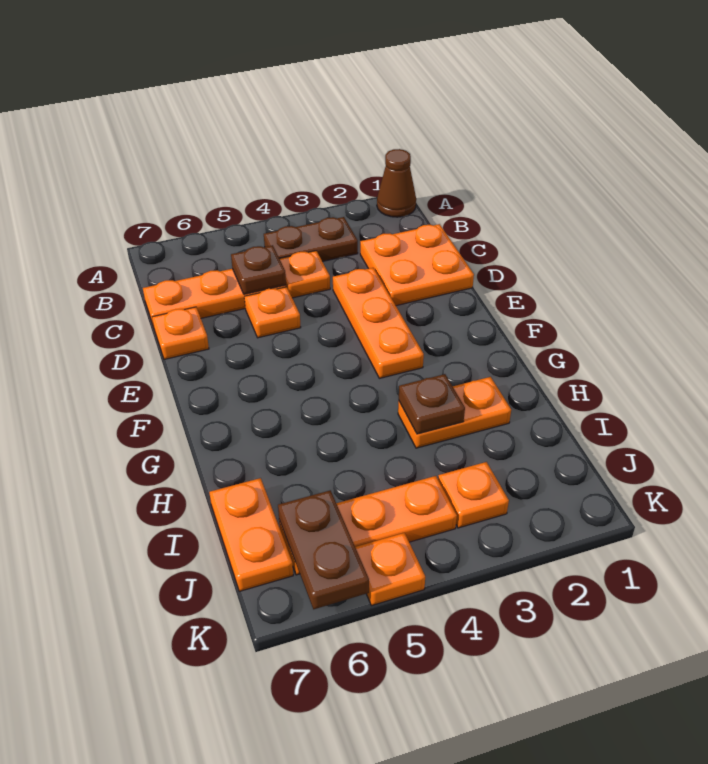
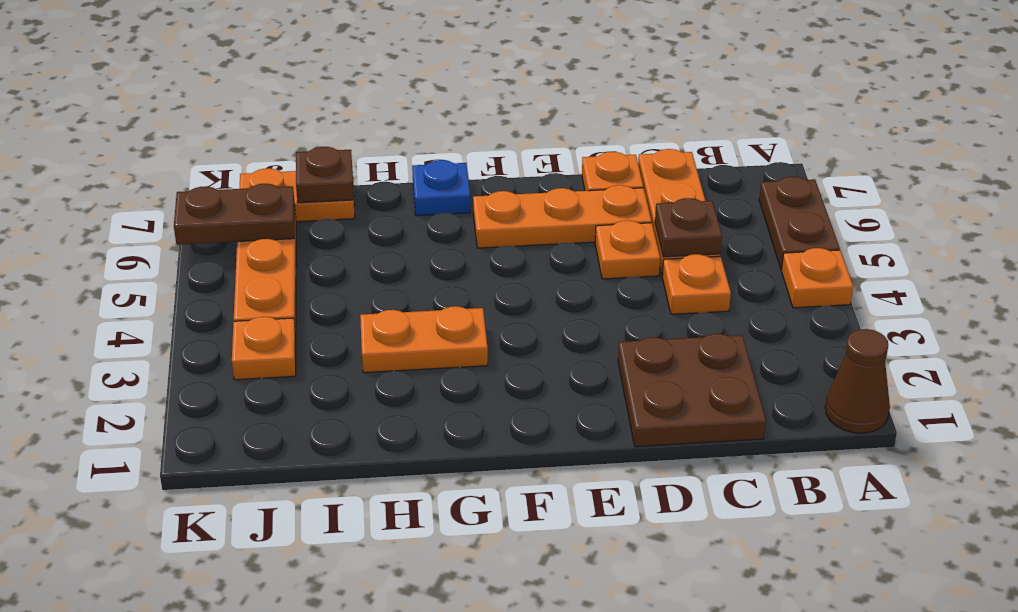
brown 1x2 plate [264,217,358,262] -> brown 1x2 plate moved to [759,177,840,270]
orange 2x2 plate [360,224,474,306] -> brown 2x2 plate [618,334,766,447]
orange 1x3 plate [333,268,424,378] -> orange 1x3 plate moved to [473,185,652,248]
none -> blue 1x1 plate [412,160,470,216]
orange 1x2 plate [398,377,511,448] -> orange 1x2 plate turned to [360,306,488,373]
brown 1x1 plate [399,374,465,434] -> brown 1x1 plate moved to [296,147,353,203]
orange 1x1 plate [355,533,425,606] -> orange 1x1 plate moved to [781,248,853,308]

